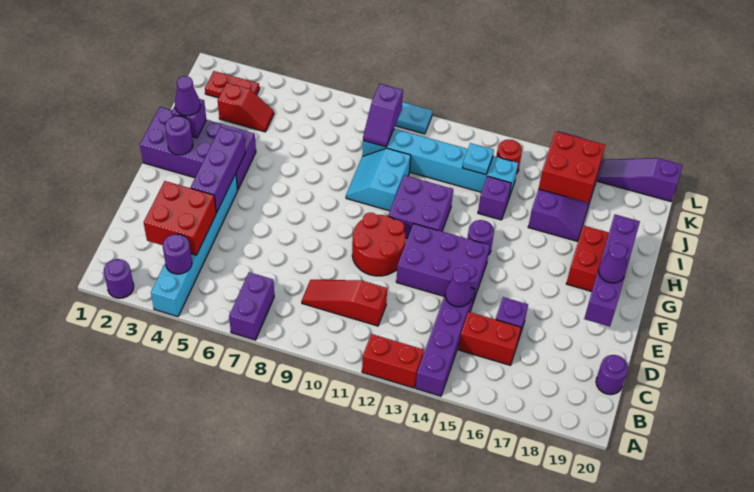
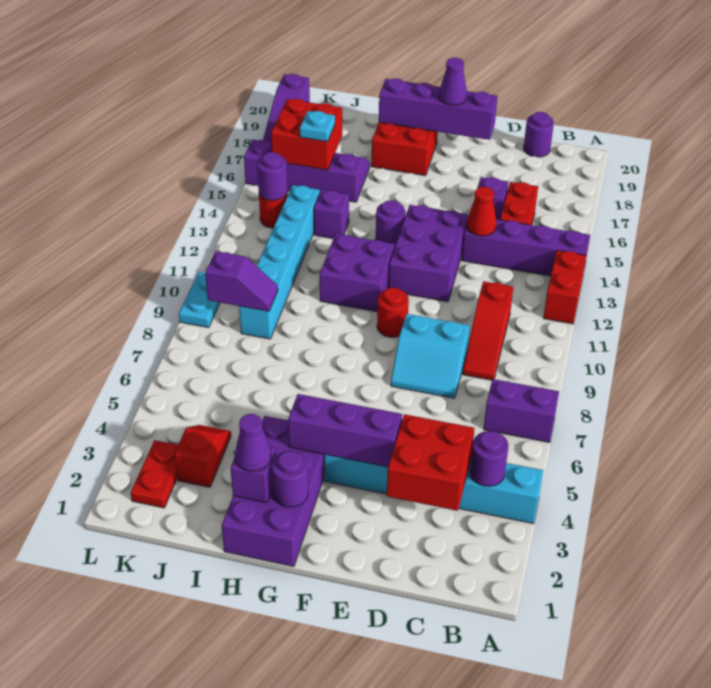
purple 1x1 round brick [104,259,134,298] -> purple 1x1 round brick moved to [257,152,287,200]
purple 1x1 cone [445,268,472,307] -> red 1x1 cone [467,187,496,236]
red 2x2 round brick [352,213,405,276] -> red 1x1 round brick [377,288,409,337]
cyan 2x2 slope [346,148,411,211] -> cyan 2x2 slope moved to [391,314,470,398]
cyan 1x1 plate [462,143,494,175] -> cyan 1x1 plate moved to [300,111,335,142]

